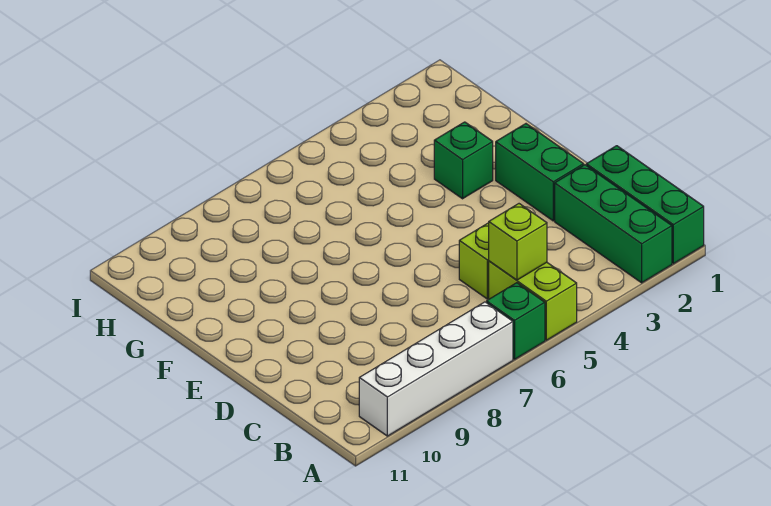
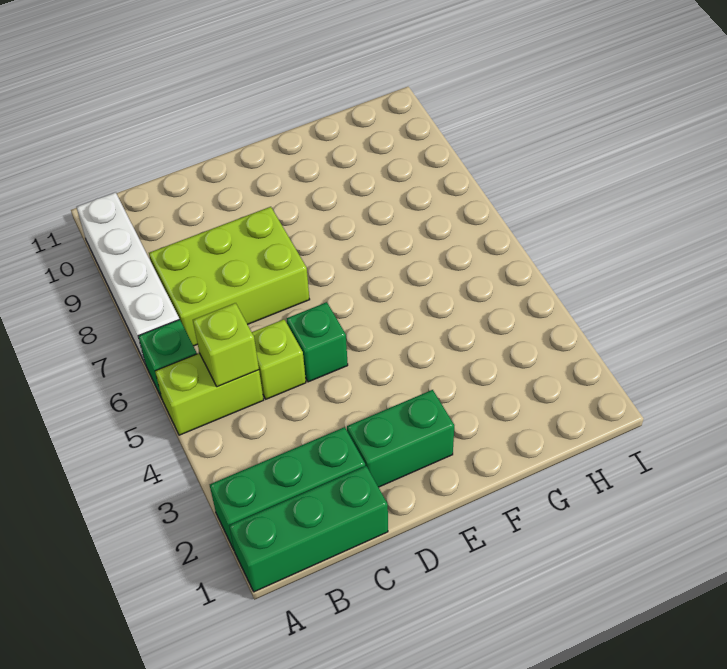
none -> lime 2x3 brick [149,207,310,346]
green 1x1 brick [434,122,493,199] -> green 1x1 brick moved to [287,302,348,382]

